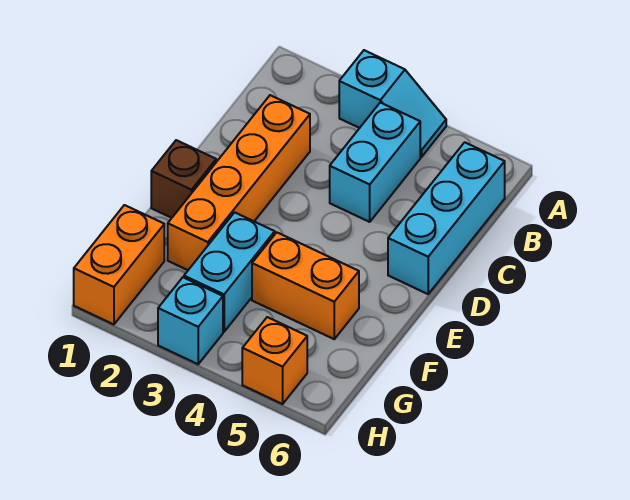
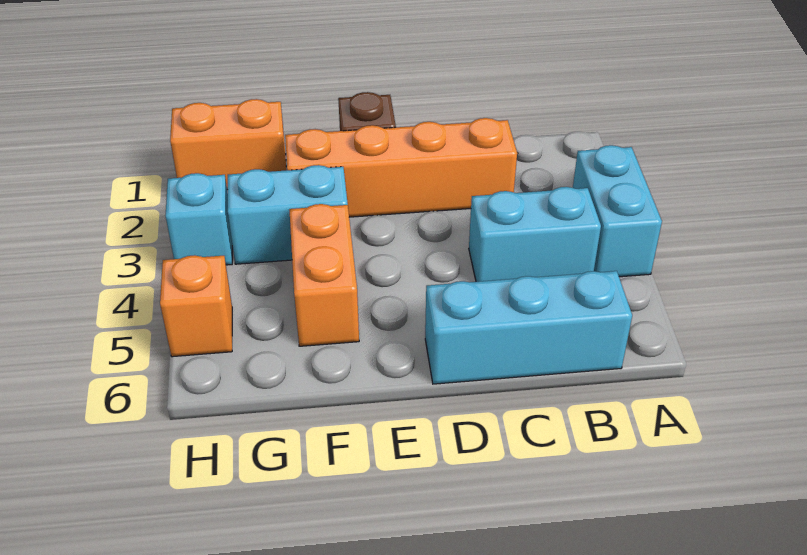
cyan 1x2 slope [339,50,446,157] -> cyan 1x2 brick [573,145,662,277]

